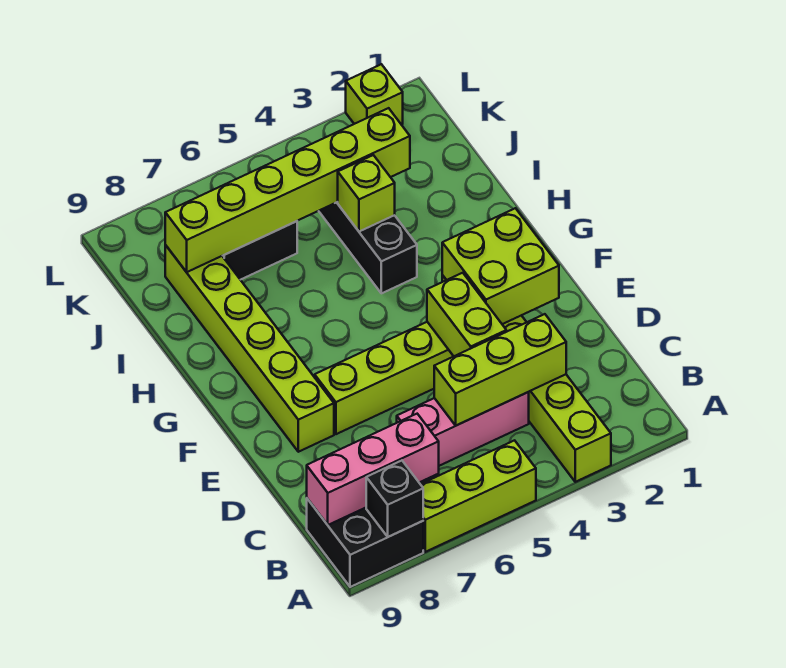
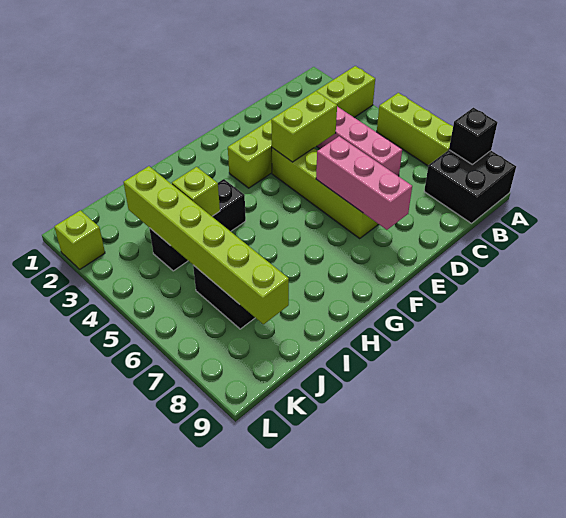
pink 1x3 brick [307,414,439,525] -> pink 1x3 brick moved to [316,136,412,230]
lime 1x3 brick [434,314,566,425] -> none
lime 2x2 brick [442,208,559,324] -> none
lime 1x6 brick [165,245,334,452] -> none

